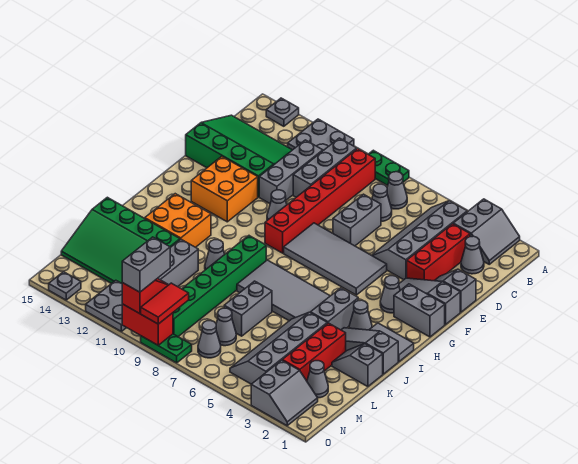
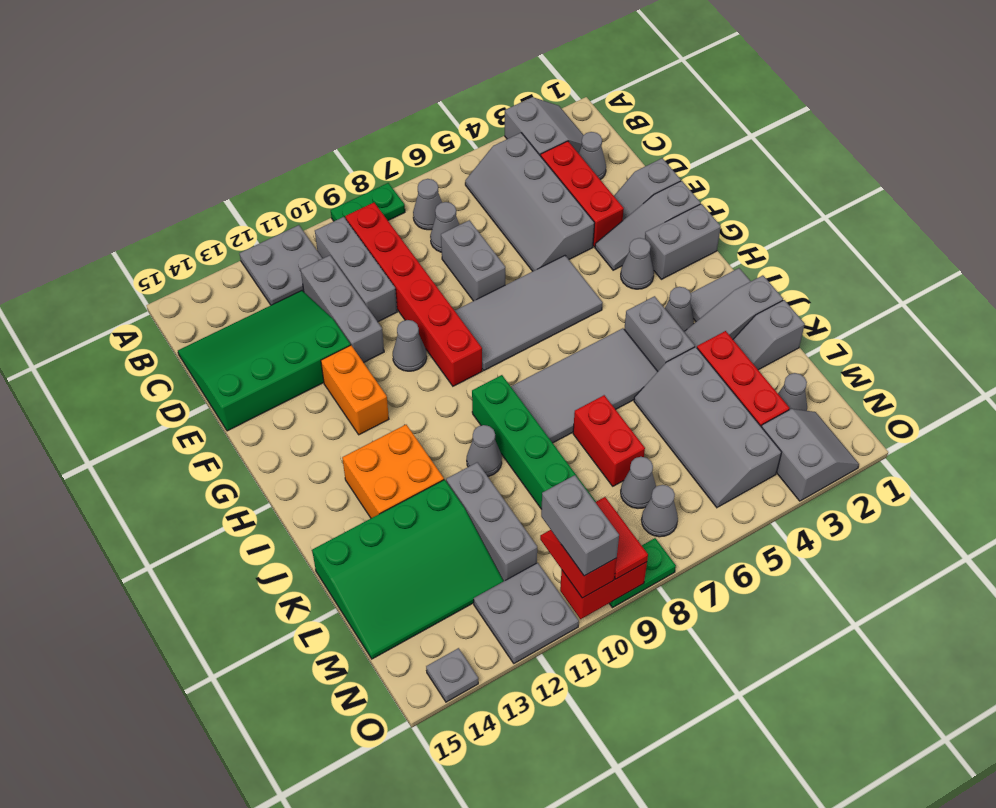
grey 1x1 plate [266,98,299,126] -> none
orange 2x2 brick [191,156,258,222] -> orange 1x2 brick [321,345,389,435]
grey 1x2 brick [224,281,272,336] -> red 1x2 brick [573,395,645,486]

